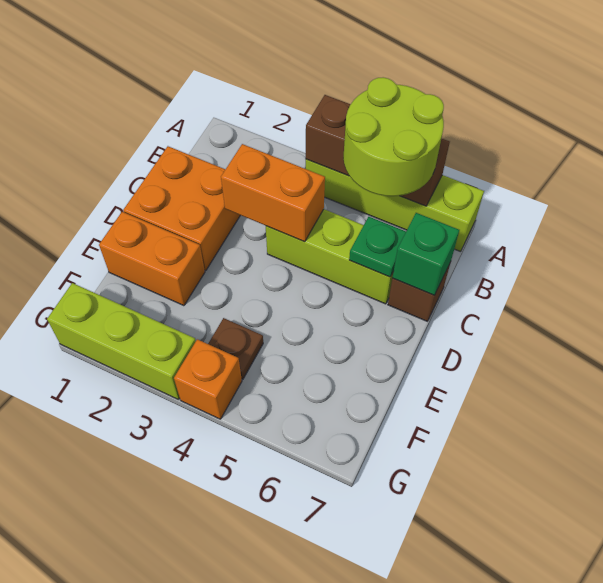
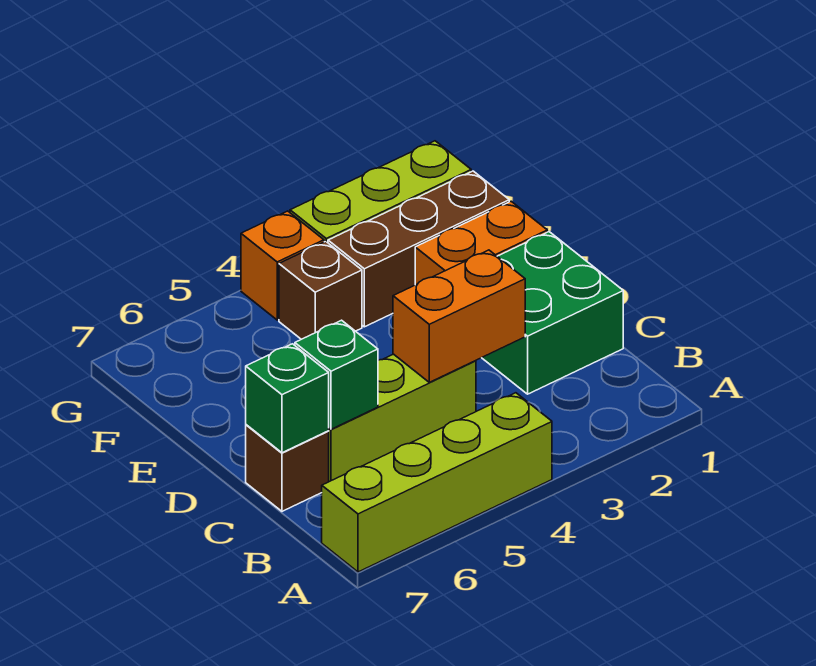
brown 1x3 brick [306,95,450,206] -> brown 1x3 brick moved to [328,171,509,327]
lime 2x2 round brick [343,77,444,196] -> none
orange 2x2 brick [123,146,240,271] -> green 2x2 brick [482,232,623,394]
green 1x1 plate [349,217,406,277] -> green 1x1 brick [295,320,378,429]
brown 1x1 plate [208,318,263,379] -> brown 1x1 brick [279,241,362,339]

